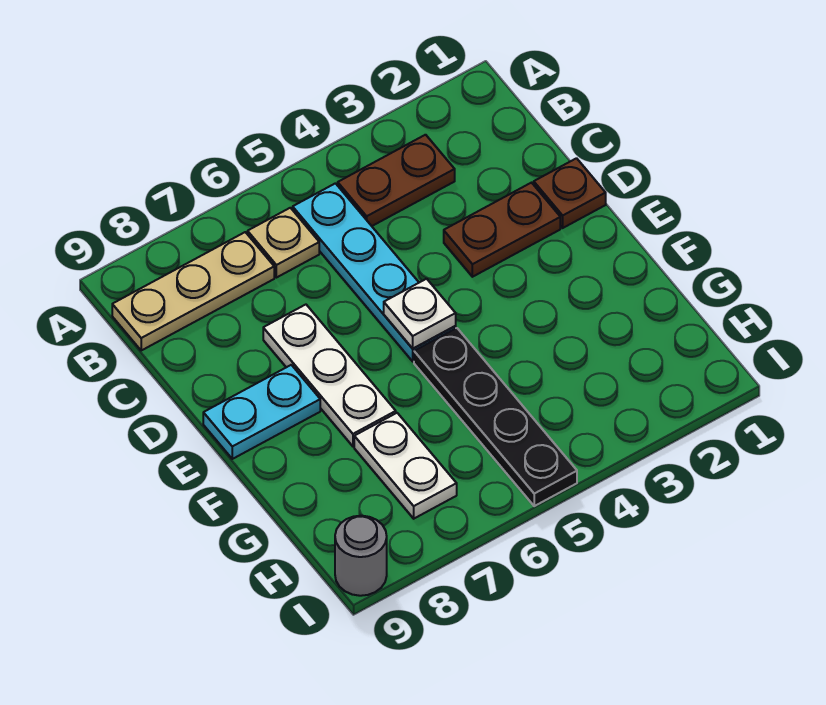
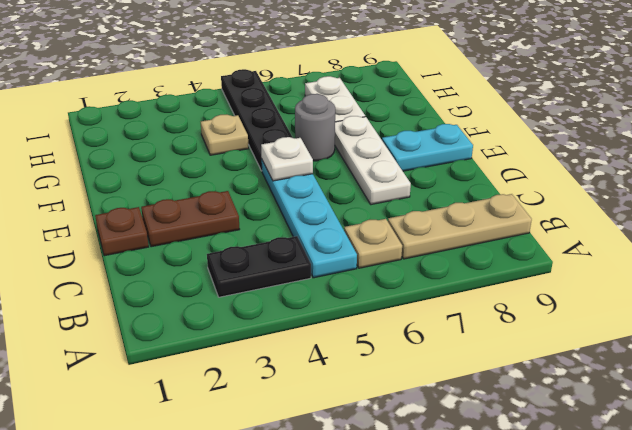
brown 1x2 plate [338,135,455,226] -> black 1x2 plate [207,236,311,297]
none -> tan 1x1 plate [201,114,249,155]
grey 1x1 round brick [335,516,387,596] -> grey 1x1 round brick moved to [295,94,335,161]

